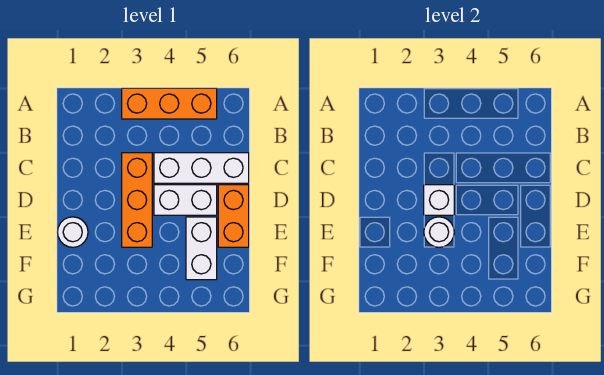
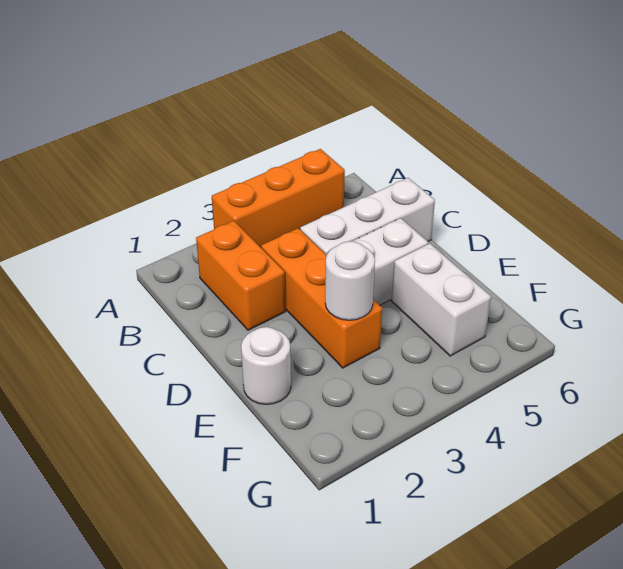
white 1x1 brick [424,185,454,215] -> none
orange 1x2 brick [218,185,249,247] -> orange 1x2 brick moved to [196,221,286,330]

